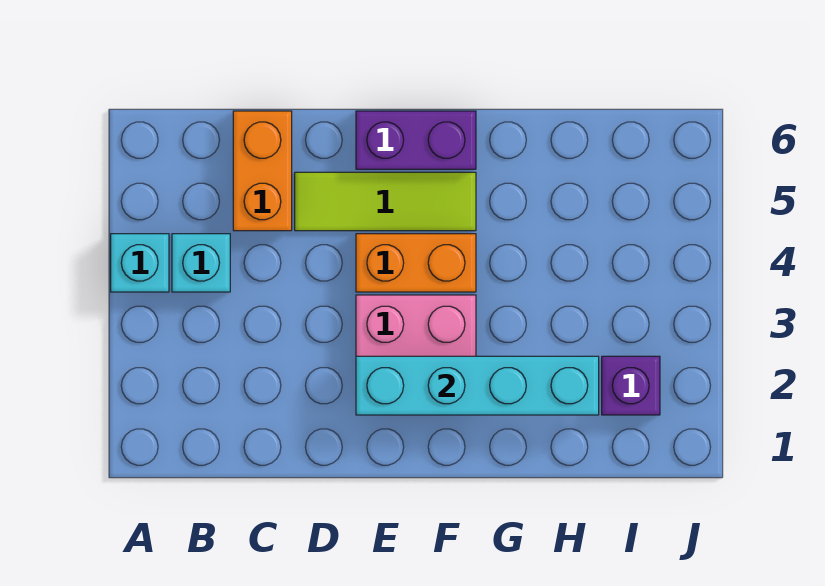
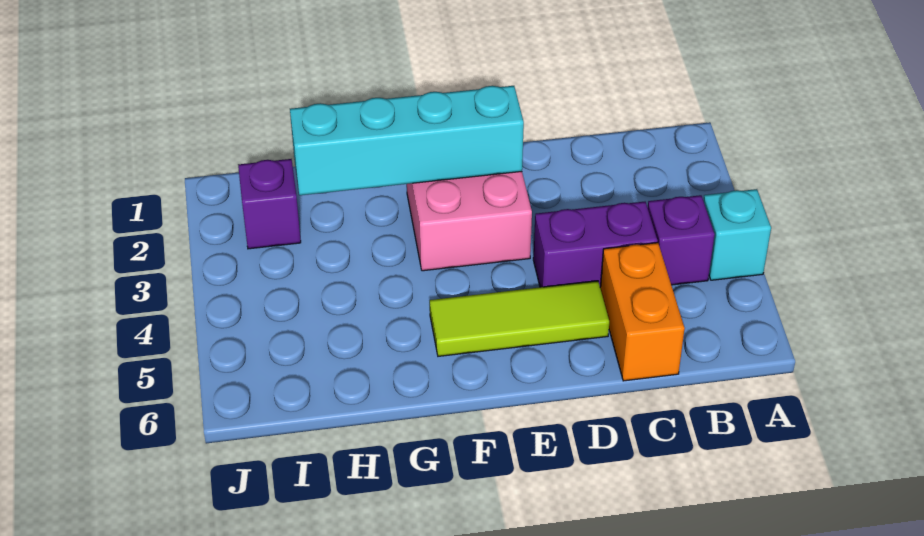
cyan 1x1 brick [172,234,230,292] -> purple 1x1 brick [648,195,715,285]
orange 1x2 brick [356,234,476,292] -> none
purple 1x2 brick [356,111,476,169] -> purple 1x2 brick moved to [533,202,658,287]

